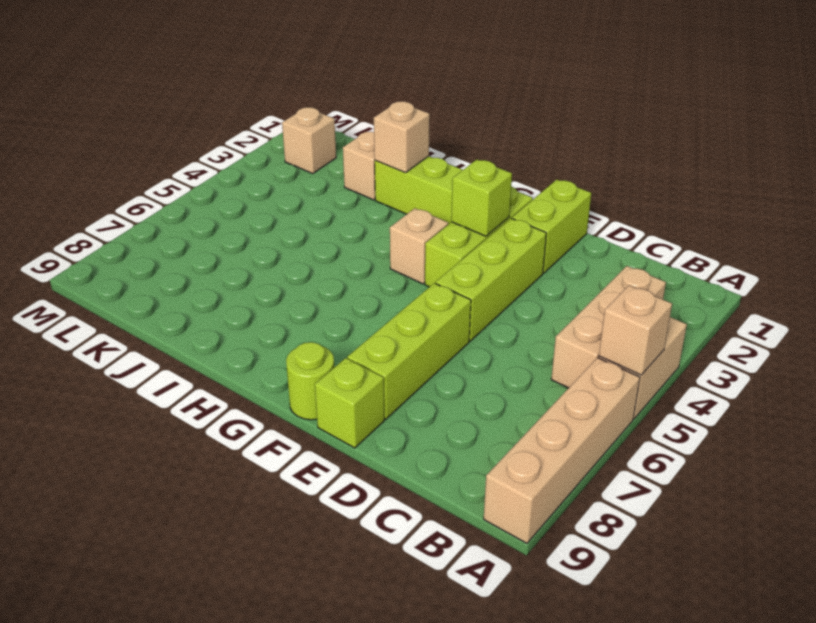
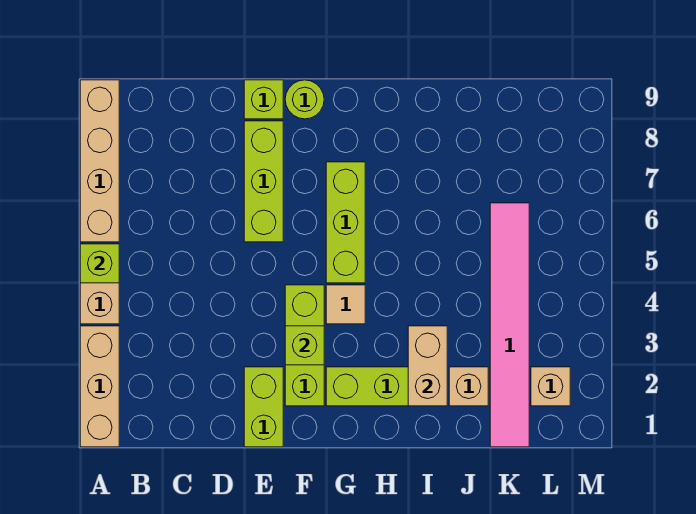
tan 1x1 brick [599,285,672,375] -> lime 1x1 brick [80,244,119,283]
tan 1x3 brick [551,266,666,388] -> tan 1x3 brick moved to [80,326,119,447]
lime 1x3 brick [436,218,546,341] -> lime 1x3 brick moved to [326,162,365,283]
tan 1x1 brick [390,208,448,284] -> tan 1x1 tile [326,285,365,324]
tan 1x1 brick [374,101,430,173] -> tan 1x2 brick [408,326,447,406]
none -> pink 1x6 tile [490,203,529,447]

